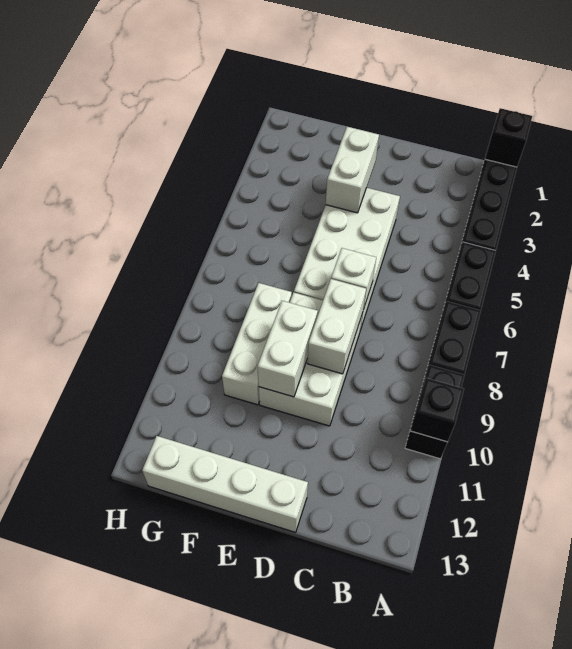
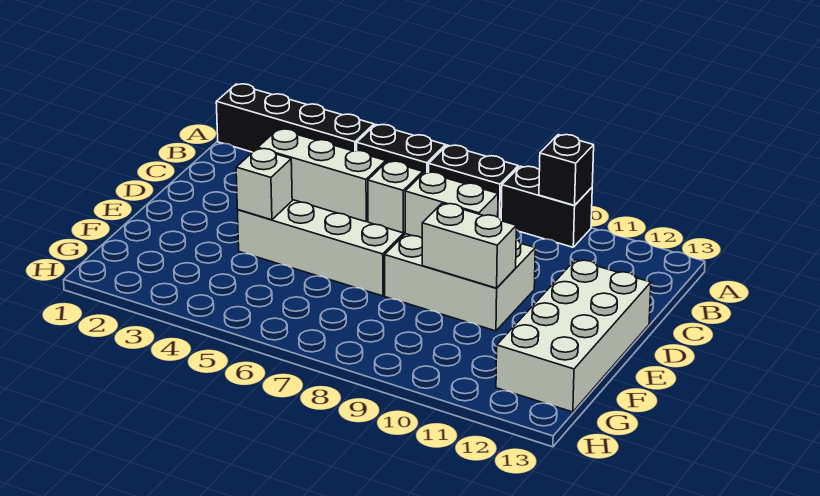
black 1x1 brick [485,108,532,167] -> none
white 1x4 brick [142,436,308,532] -> white 2x4 brick [496,260,651,412]
white 1x2 brick [326,127,379,213] -> white 1x1 brick [236,148,292,220]
white 1x3 brick [222,283,292,405] -> white 1x3 brick moved to [258,129,386,222]

